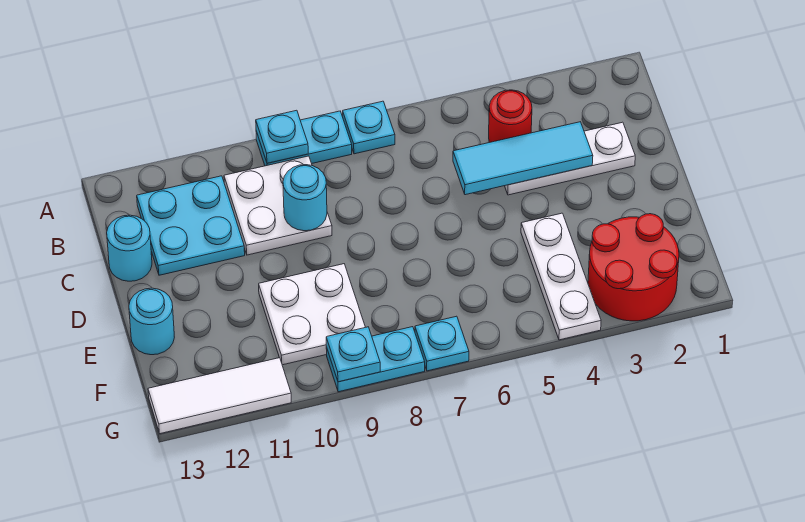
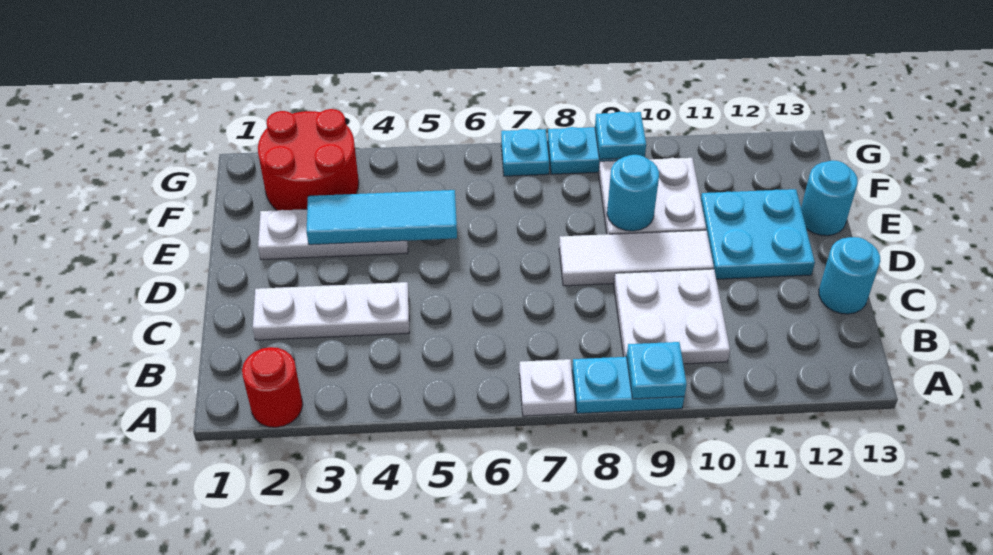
cyan 1x1 plate [343,101,395,154] -> white 1x1 plate [519,359,575,416]
red 1x1 round brick [489,90,532,142] -> red 1x1 round brick moved to [242,347,303,427]
cyan 2x2 plate [137,176,245,275] -> cyan 2x2 plate moved to [701,189,815,279]
cyan 1x3 tile [453,122,593,195] -> cyan 1x3 tile moved to [306,190,457,245]
cyan 1x1 round brick [283,165,327,231] -> cyan 1x1 round brick moved to [607,155,659,231]
white 1x3 plate [521,213,601,340] -> white 1x3 plate turned to [258,209,408,260]
white 1x3 tile [148,358,291,434] -> white 1x3 tile moved to [559,230,714,286]

